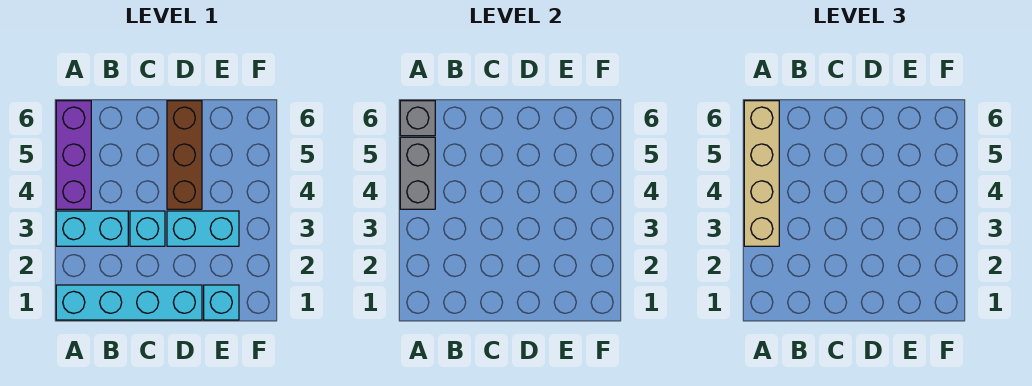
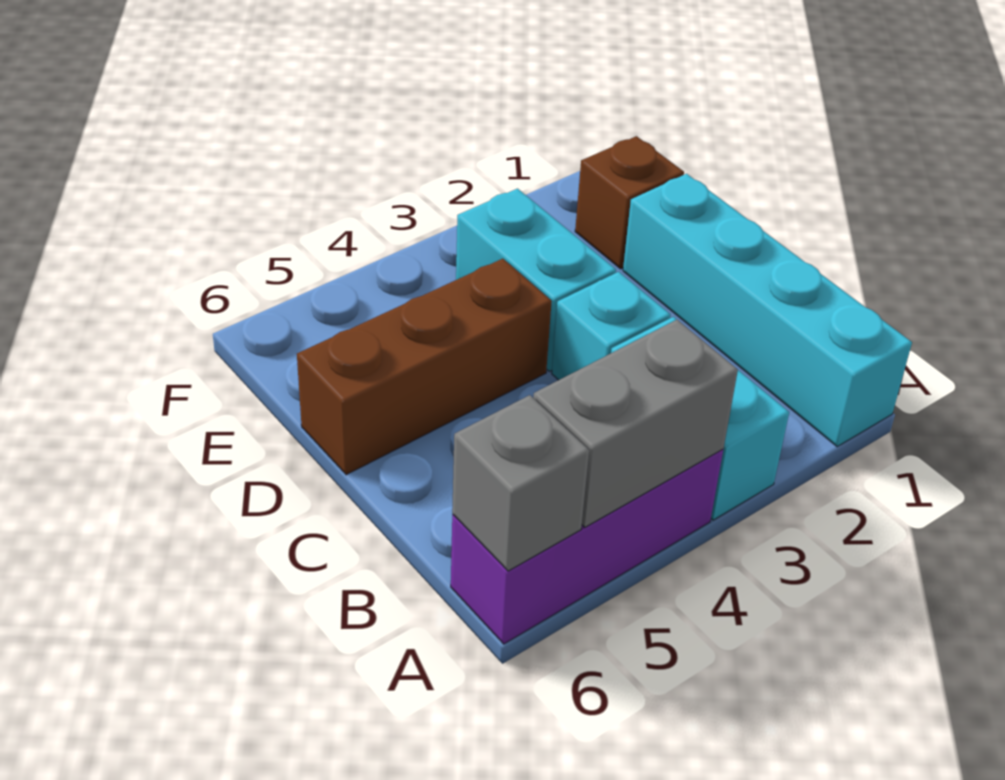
tan 1x4 brick [744,101,779,246] -> none
cyan 1x1 brick [204,285,239,320] -> brown 1x1 brick [575,136,684,269]

